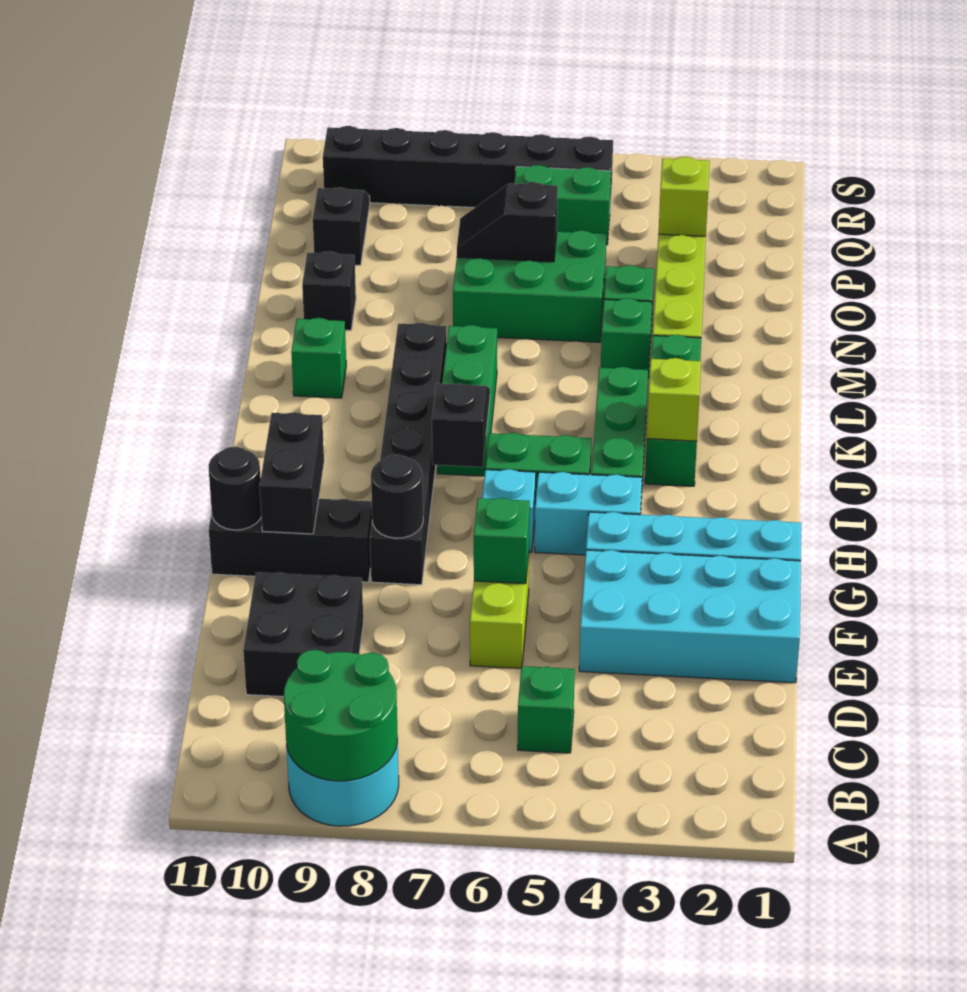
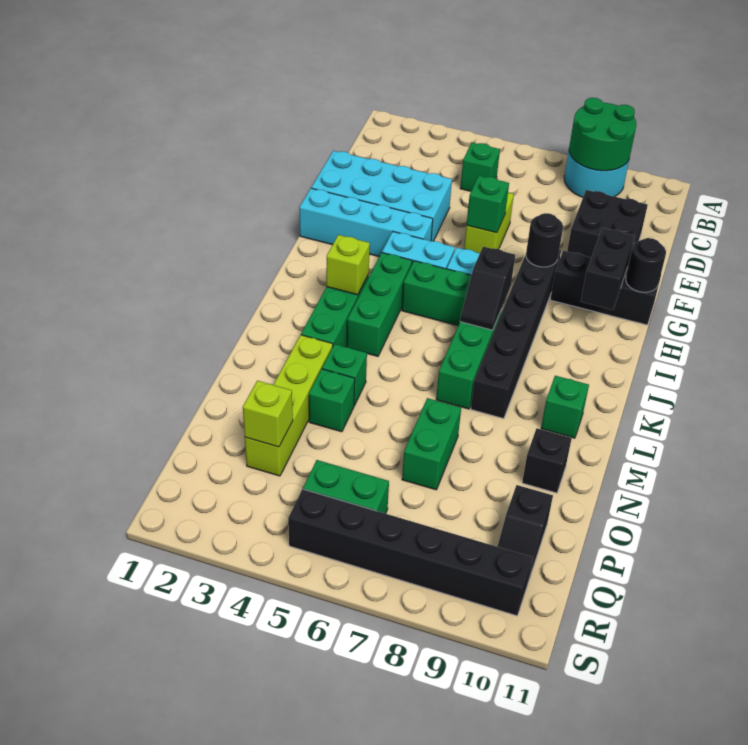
green 2x3 brick [453,230,606,342] -> green 1x2 brick [402,398,461,490]
black 1x2 slope [457,182,558,262] -> none

